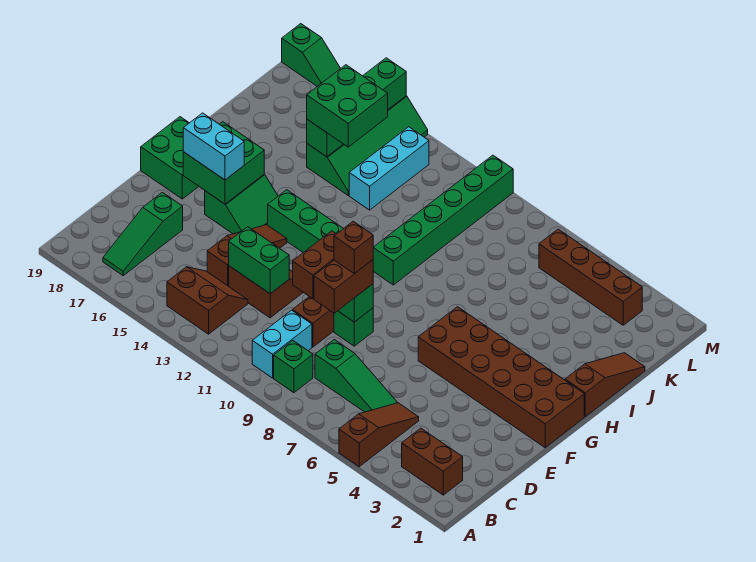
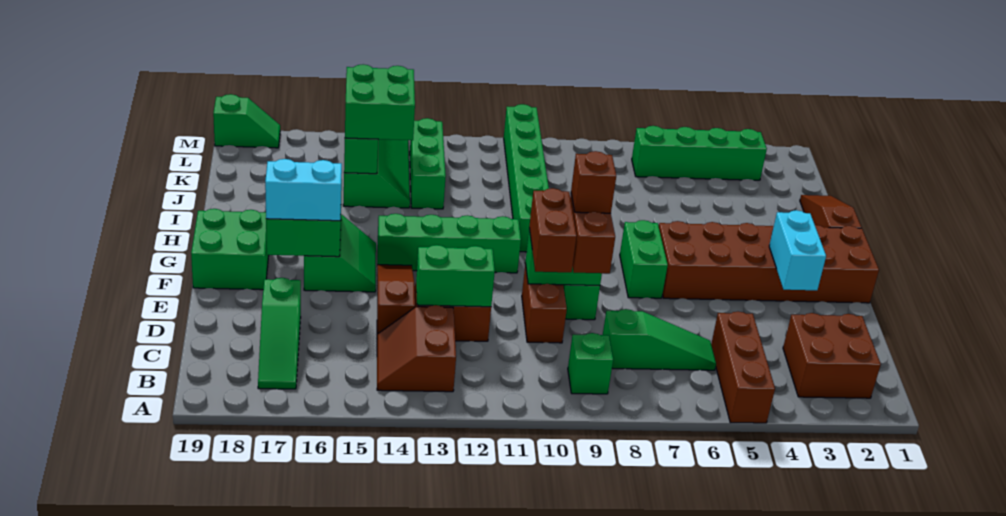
brown 1x3 slope [339,403,419,467] -> brown 1x3 brick [711,312,775,423]
brown 1x2 brick [402,428,463,495] -> brown 2x2 brick [783,313,881,398]
cyan 1x2 brick [252,310,312,378] -> cyan 1x2 brick moved to [769,210,826,290]
brown 2x2 slope [167,267,248,334] -> brown 2x2 slope turned to [377,305,456,392]
none -> green 1x2 brick [620,220,668,298]
cyan 1x3 brick [349,127,429,210] -> green 1x3 brick [410,118,446,209]
brown 1x4 brick [539,229,642,325] -> green 1x4 brick [632,126,767,180]

